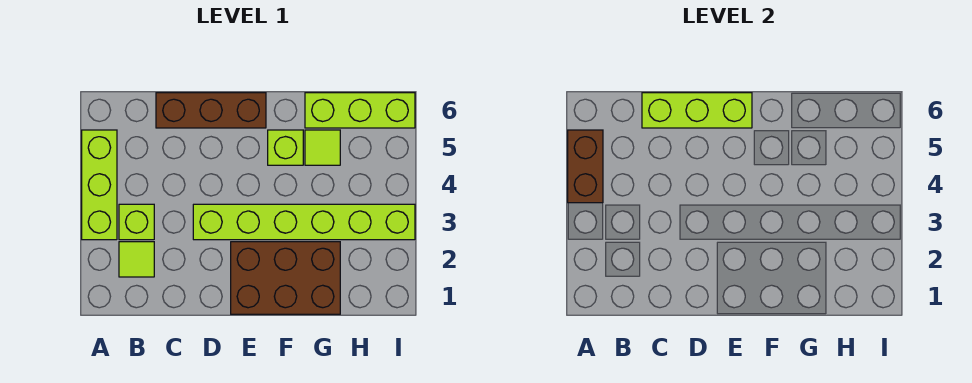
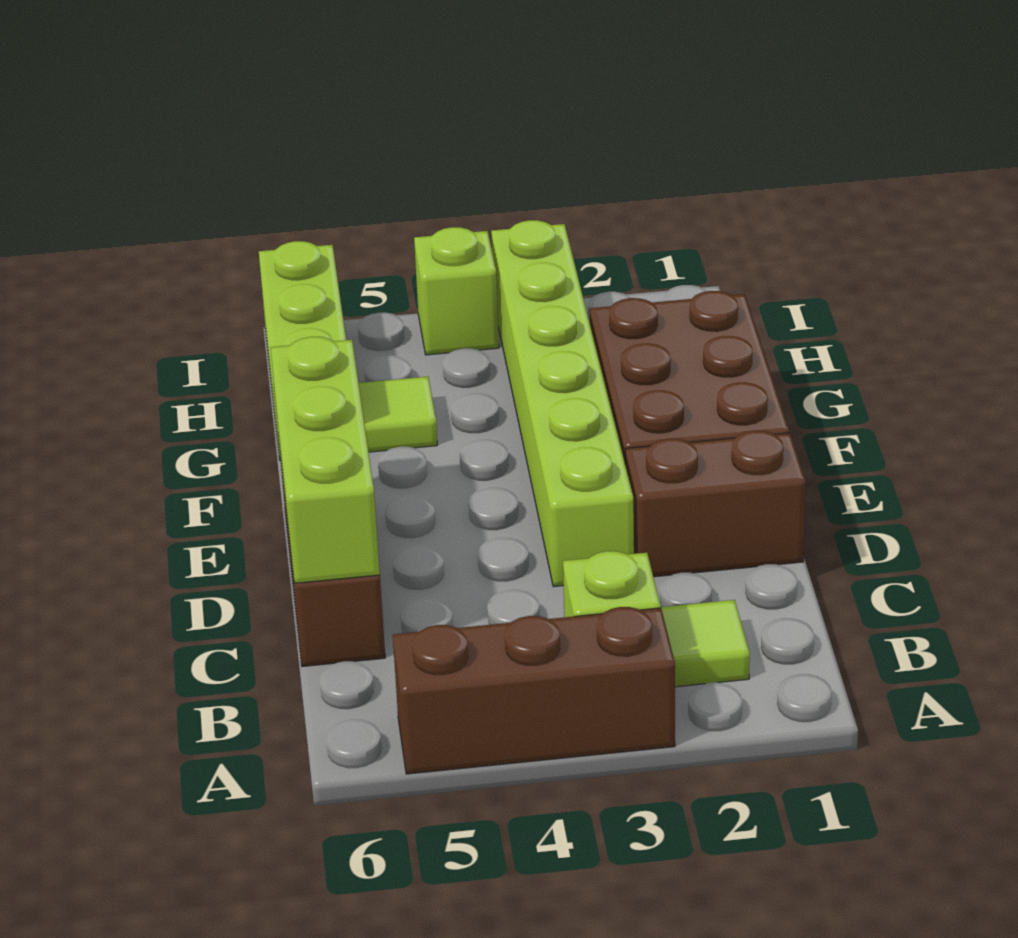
lime 1x3 brick [82,130,117,240] -> brown 1x3 brick [393,607,675,774]
brown 1x2 brick [568,130,603,203] -> brown 1x2 brick moved to [625,431,806,577]
lime 1x1 brick [268,130,303,165] -> lime 1x1 brick moved to [414,227,499,355]

